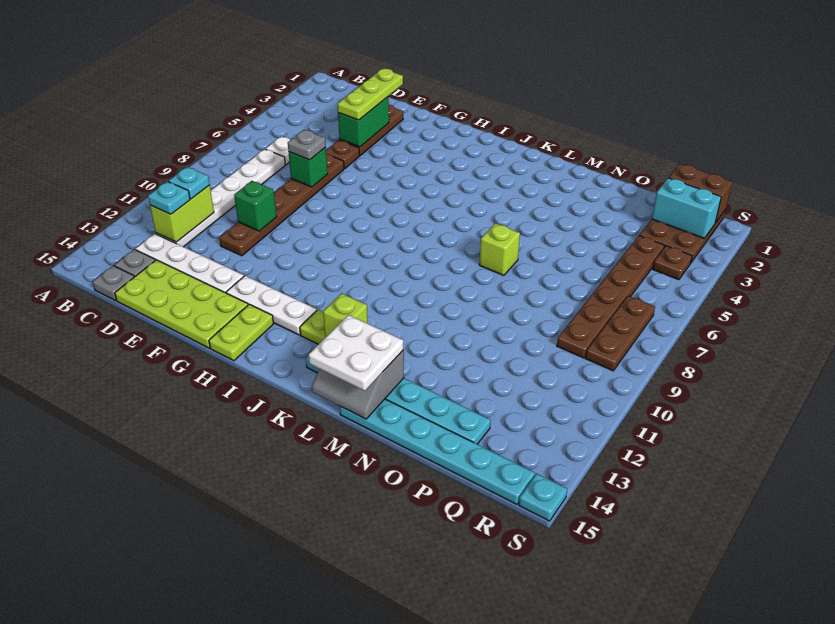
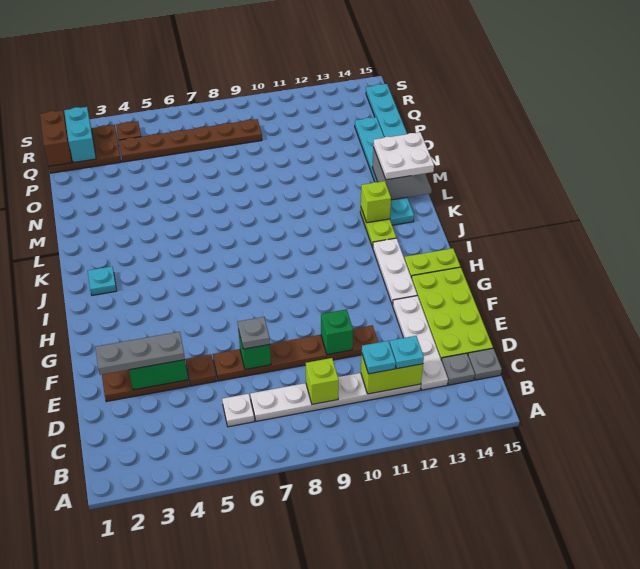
lime 1x3 plate [338,69,403,120] -> grey 1x3 plate [95,332,185,375]
lime 1x1 brick [479,223,520,275] -> lime 1x1 brick moved to [306,358,339,404]
brown 1x3 plate [585,296,655,371] -> none
cyan 1x1 plate [519,474,567,521] -> cyan 1x1 plate moved to [88,266,117,295]

